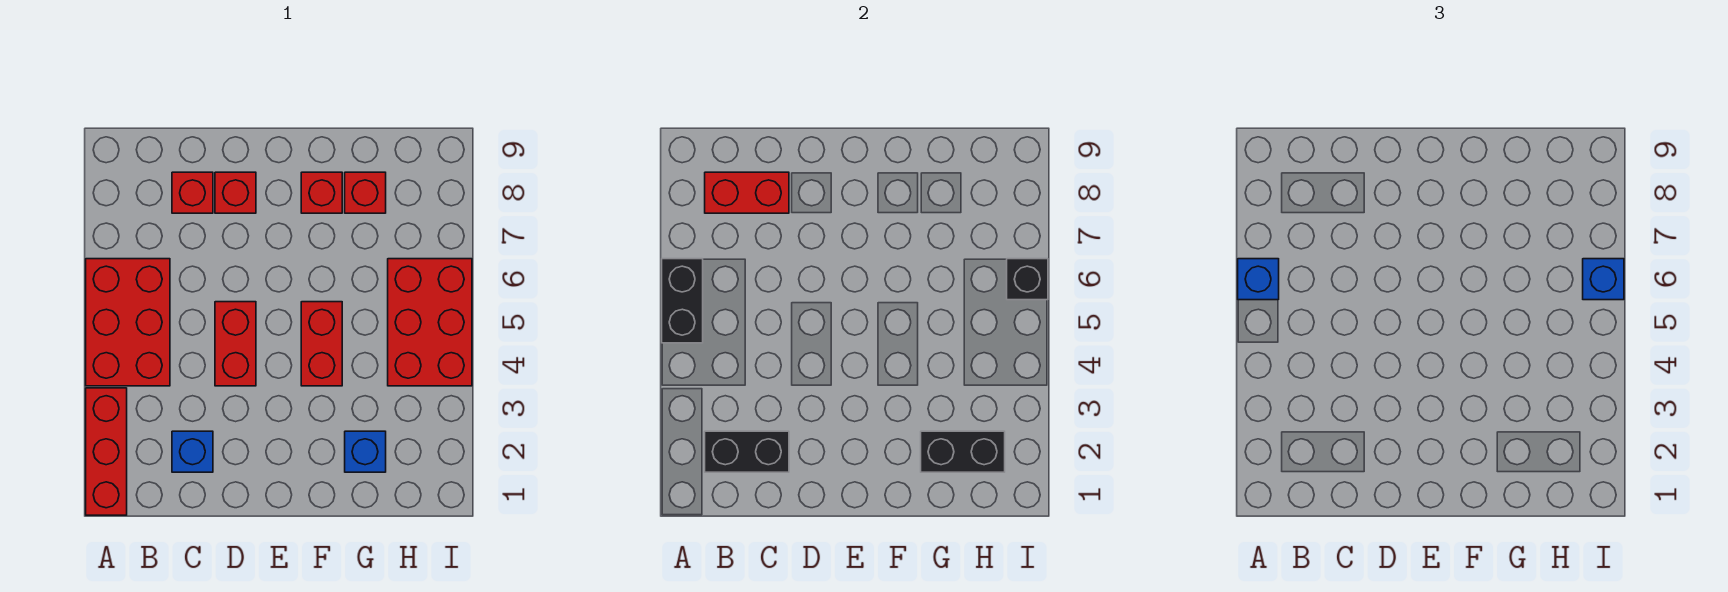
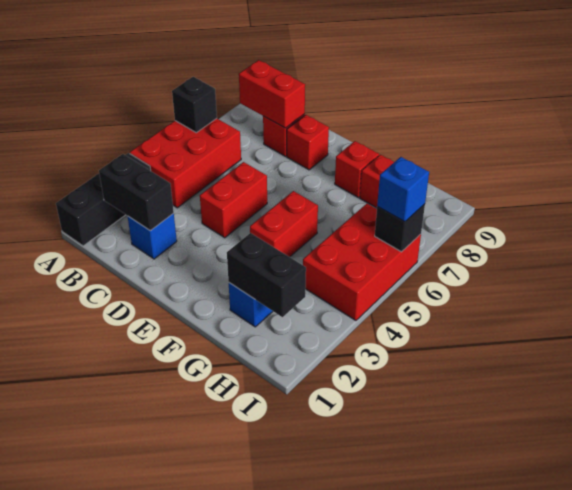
red 1x3 brick [86,388,127,515] -> black 1x3 brick [56,153,151,246]
black 1x2 brick [662,259,703,343] -> black 1x1 brick [172,77,217,133]
blue 1x1 brick [1238,259,1279,300] -> none

